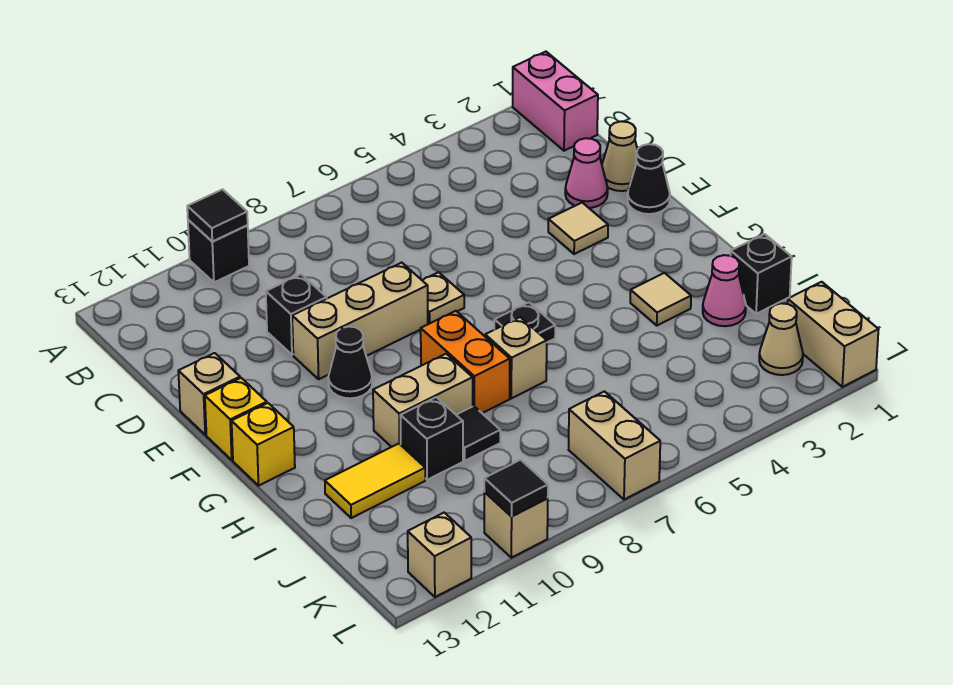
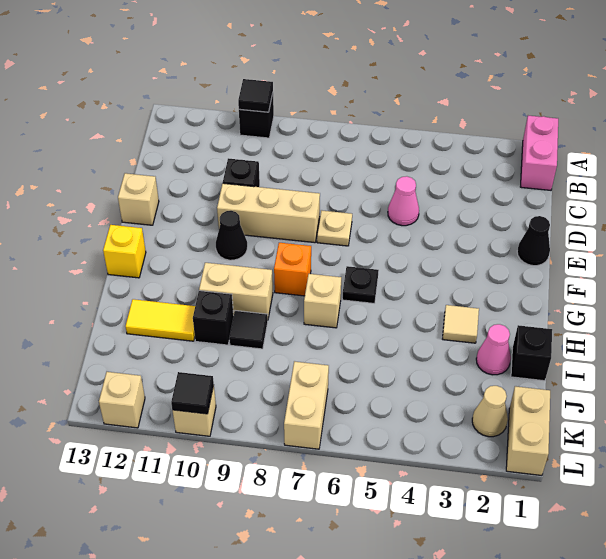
tan 1x1 cone [602,121,637,191] -> none
pink 1x1 cone [565,138,608,208] -> pink 1x1 cone moved to [388,176,419,226]
tan 1x1 tile [548,203,608,254] -> none
yellow 1x1 brick [205,378,267,460] -> none
orange 1x2 brick [421,311,510,413] -> orange 1x1 brick [274,243,311,296]

